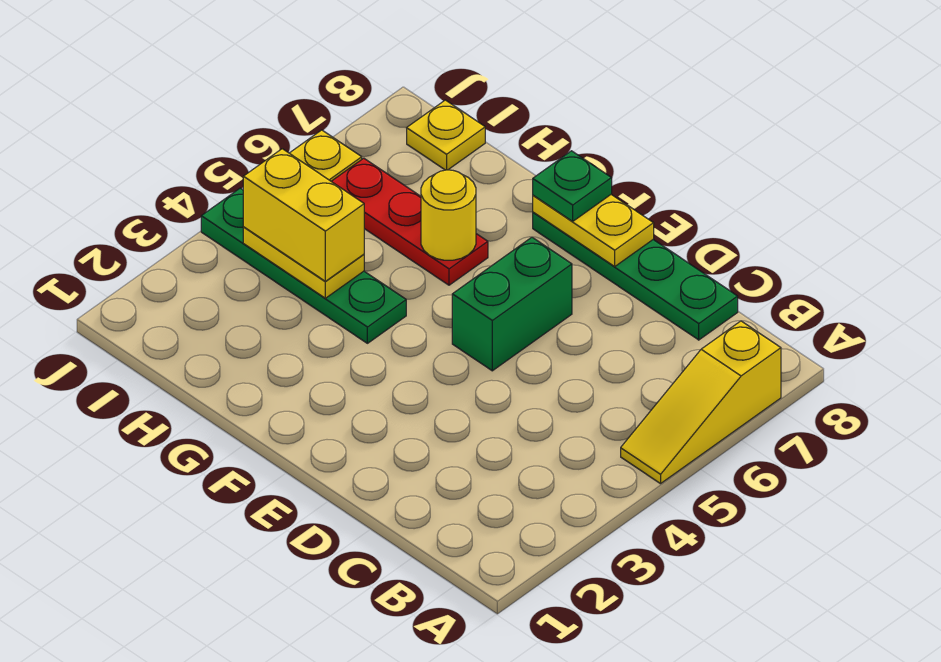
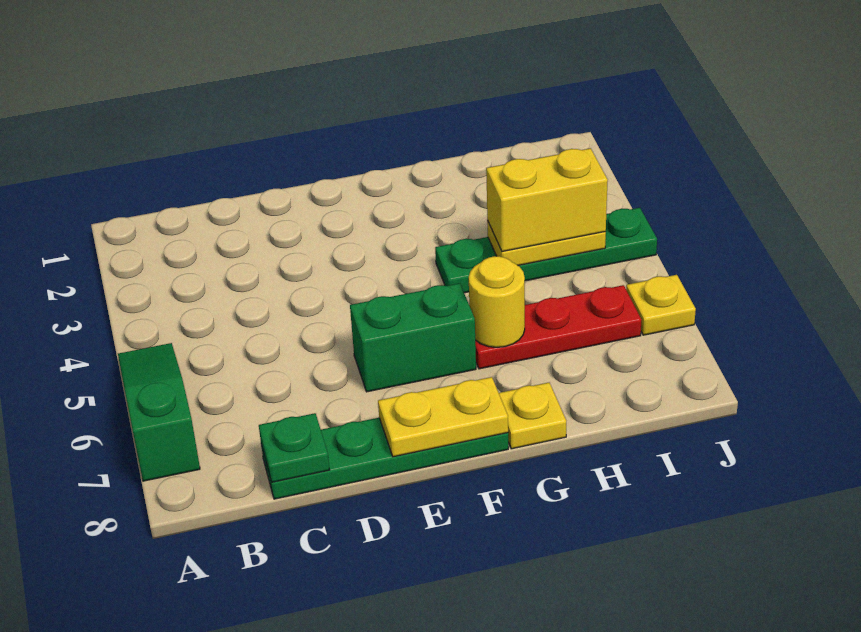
yellow 1x3 slope [621,321,781,484] -> green 1x3 slope [118,343,200,481]
green 1x2 brick [452,237,572,371] -> green 1x2 brick turned to [350,283,476,392]
green 1x1 plate [533,151,612,221] -> green 1x1 plate moved to [259,413,330,482]
yellow 1x1 plate [407,100,485,170] -> yellow 1x1 plate moved to [499,383,566,449]

